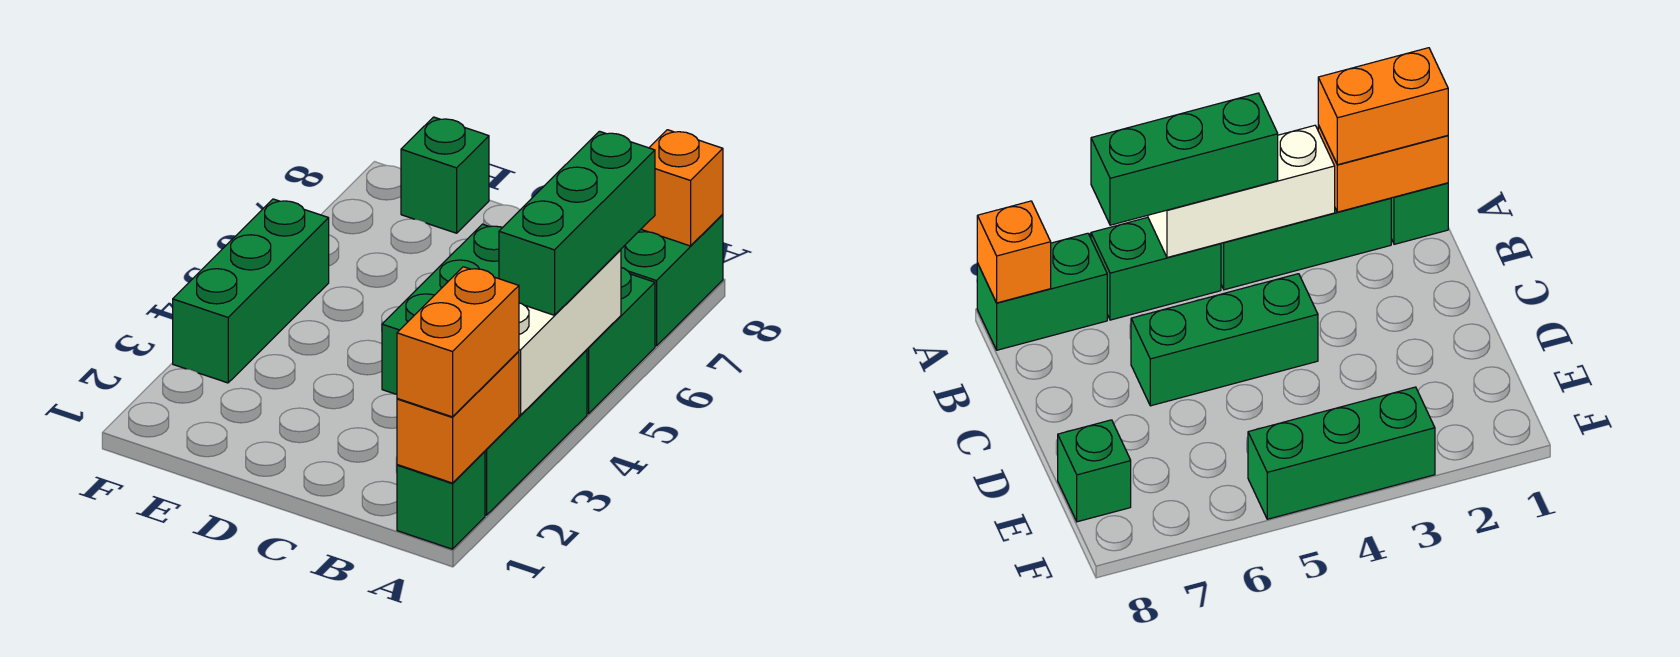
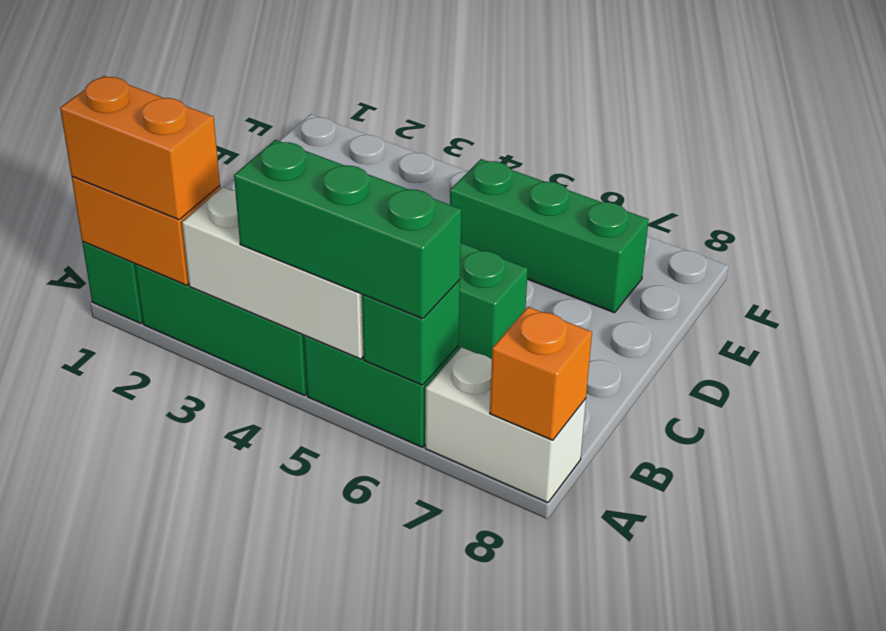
green 1x2 brick [621,214,723,346] -> white 1x2 brick [425,347,586,503]
green 1x1 brick [401,117,489,233] -> green 1x1 brick moved to [362,280,460,385]
green 1x3 brick [173,199,329,383] -> green 1x3 brick moved to [450,159,649,313]

